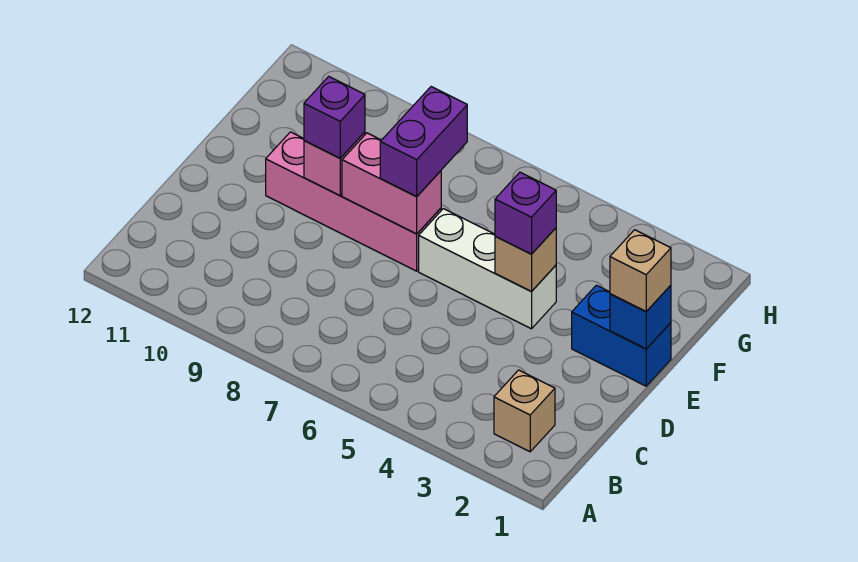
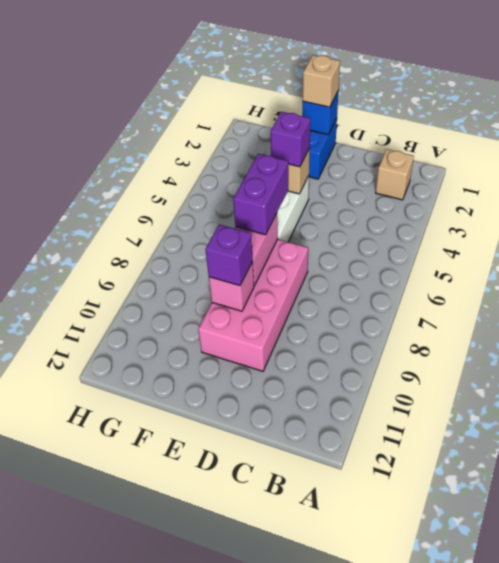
pink 1x4 brick [266,132,441,271] -> pink 2x4 brick [198,239,308,371]
purple 1x2 brick [380,87,467,197] -> purple 1x2 brick turned to [233,154,288,235]

